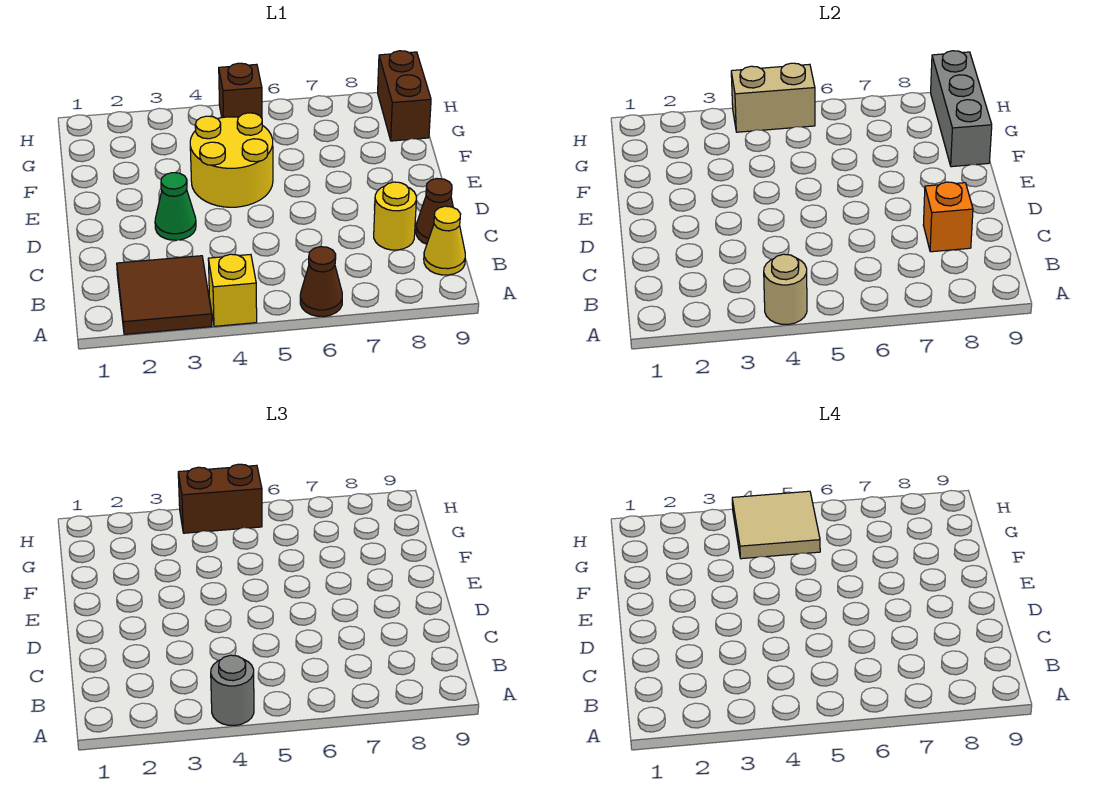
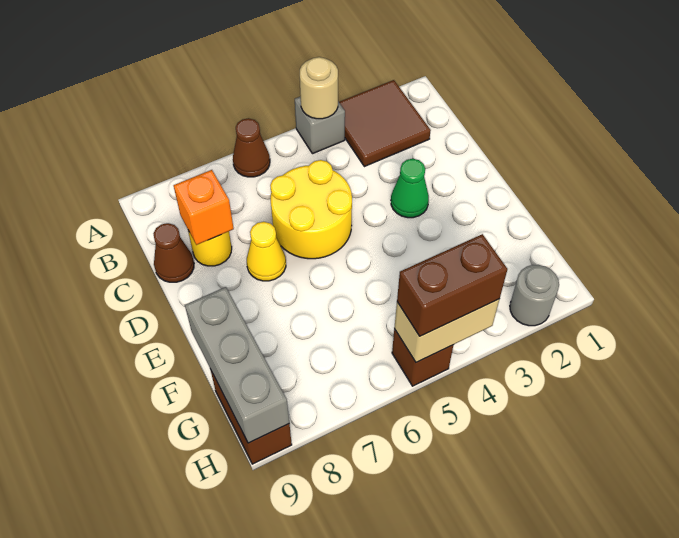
yellow 1x1 brick [208,254,257,326] -> grey 1x1 brick [295,96,345,154]
grey 1x1 round brick [211,655,254,725] -> grey 1x1 round brick moved to [510,265,559,326]
yellow 1x1 cone [424,206,465,275] -> yellow 1x1 cone moved to [247,222,286,281]
yellow 2x2 round brick [190,113,273,207] -> yellow 2x2 round brick moved to [270,160,352,259]
tan 2x2 tile [732,491,820,559] -> none

